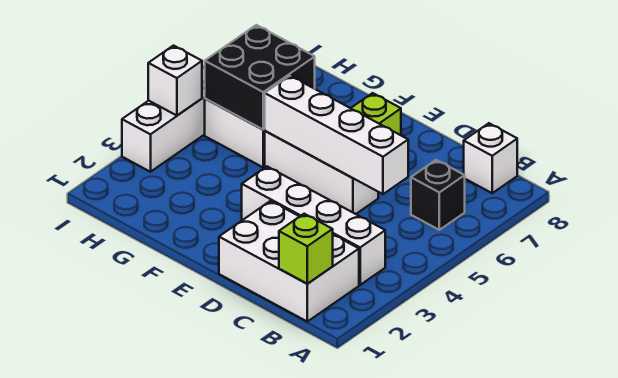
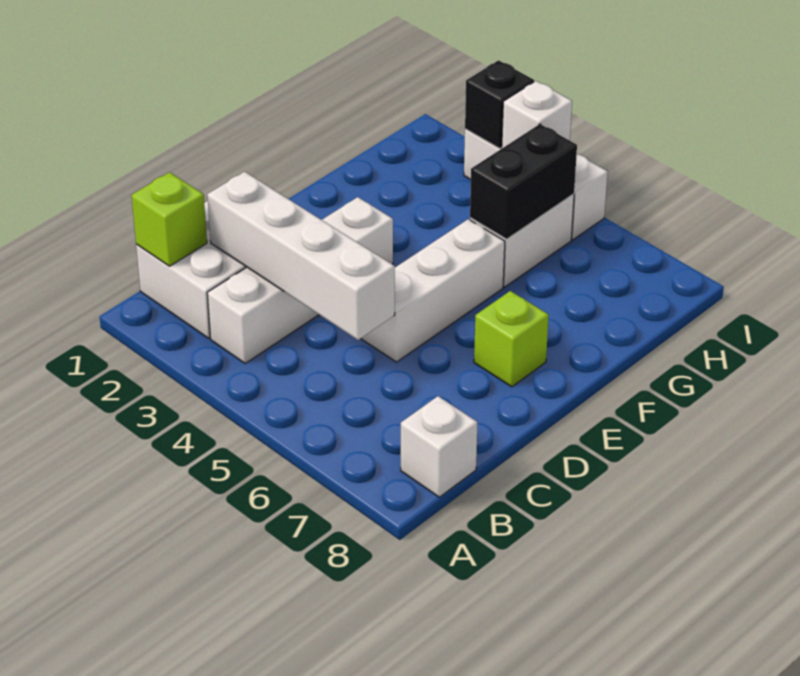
black 1x1 brick [411,160,465,230] -> black 1x1 brick moved to [465,60,534,148]
white 1x4 brick [265,76,408,194] -> white 1x4 brick turned to [207,172,395,340]
black 2x2 brick [204,25,315,130] -> black 1x2 brick [470,124,577,239]

